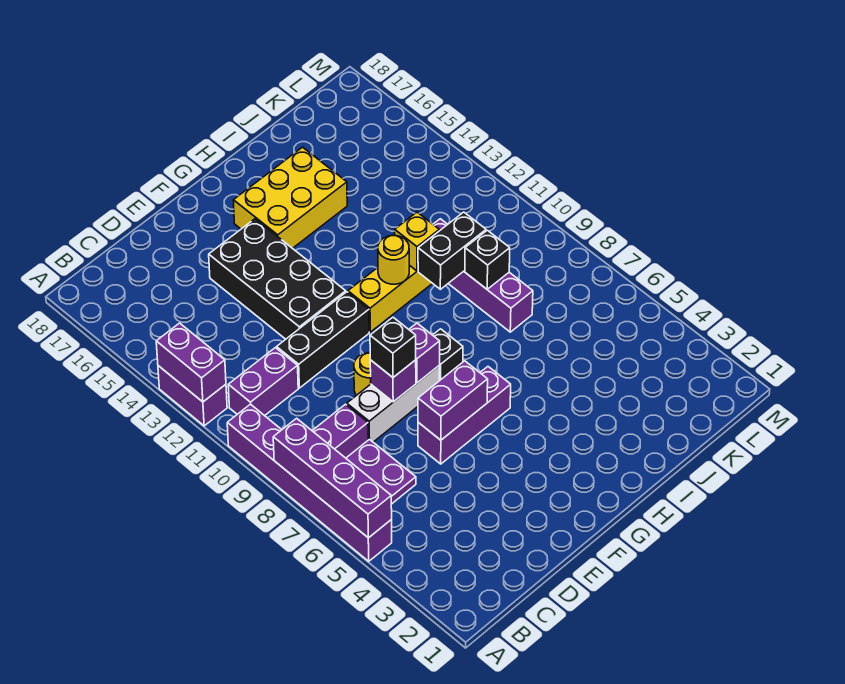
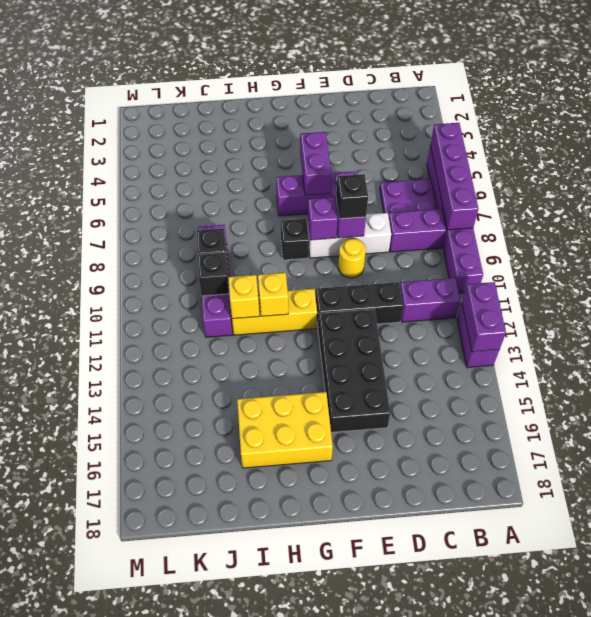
purple 1x2 brick [418,361,488,440] -> purple 1x2 brick turned to [300,132,332,195]
yellow 1x1 round brick [378,235,409,284] -> yellow 1x1 brick [258,273,288,316]
black 1x2 brick [418,212,486,289] -> black 1x1 brick [198,253,229,296]

